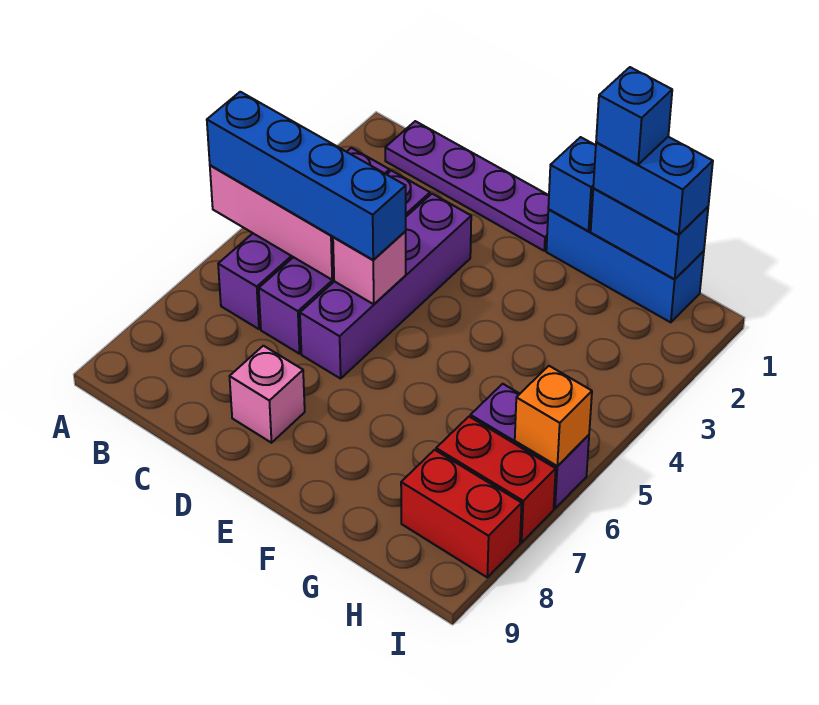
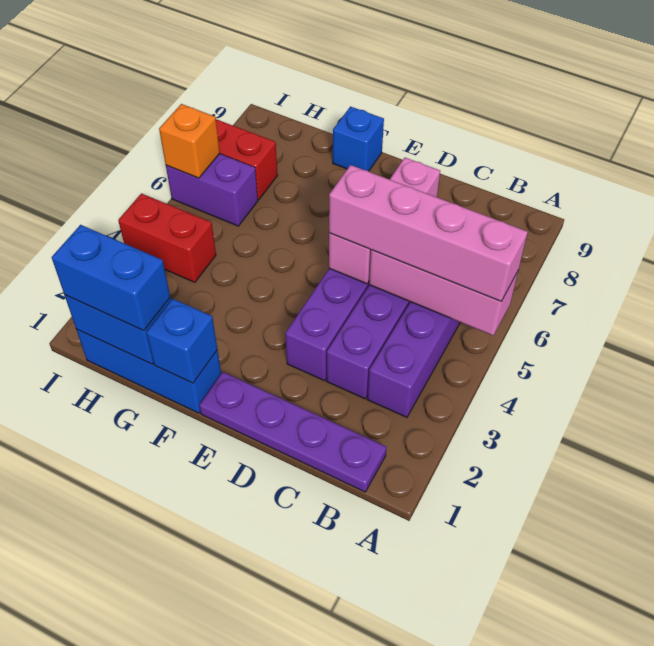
blue 1x4 brick [207,92,406,260] -> pink 1x4 brick [329,165,528,301]
blue 1x1 brick [596,67,672,165] -> blue 1x1 brick moved to [333,107,384,171]
red 1x2 brick [401,450,522,577] -> red 1x2 brick moved to [118,193,216,282]

